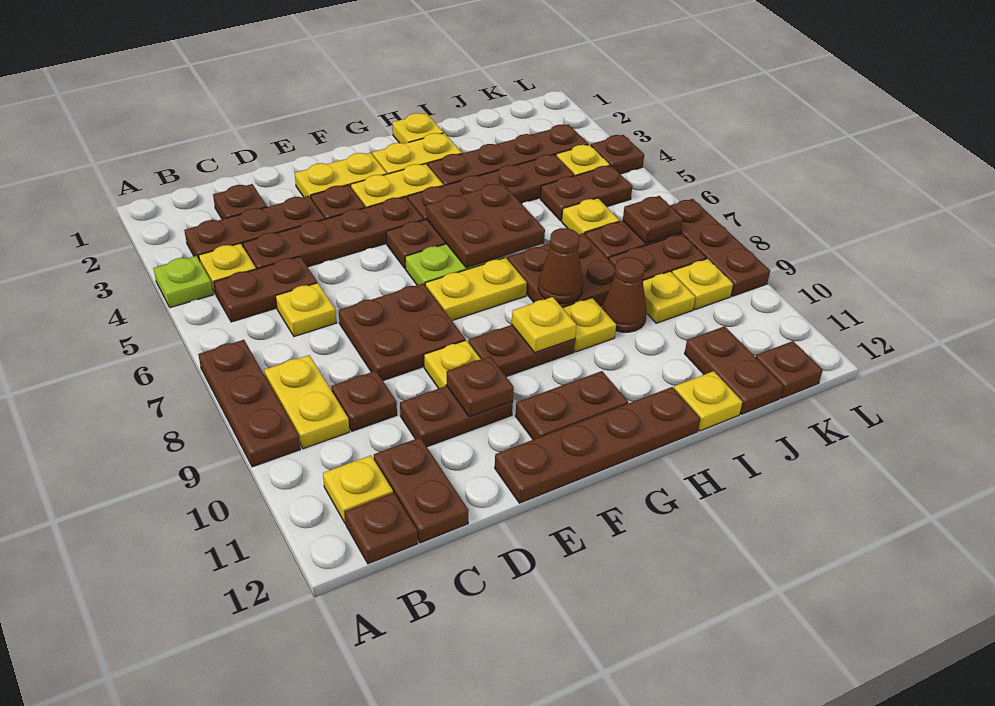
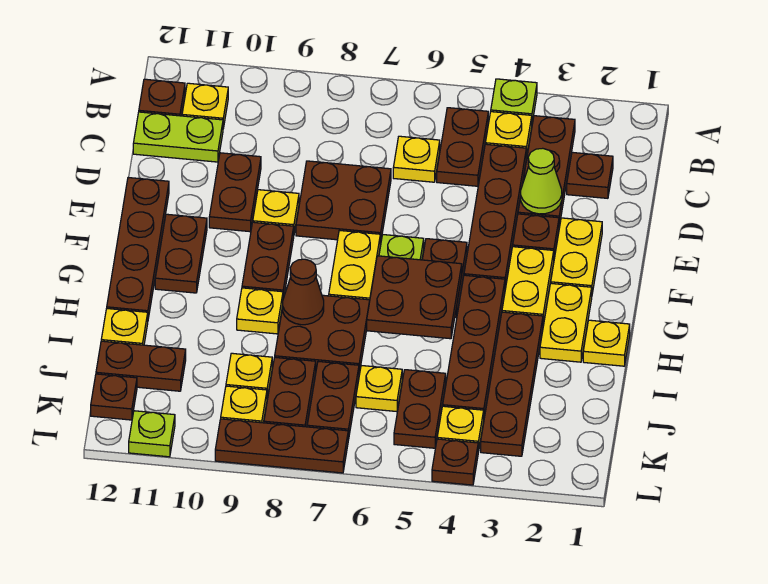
brown 1x3 plate [198,340,300,467] -> none
yellow 1x2 plate [264,355,349,449] -> none
brown 1x1 plate [331,371,397,431] -> none
brown 1x2 plate [374,438,469,543] -> lime 1x2 plate [133,112,223,162]
none -> lime 1x1 cone [520,148,562,214]
brown 1x1 plate [447,356,514,417] -> none
yellow 1x1 plate [512,297,576,352] -> none
brown 1x1 cone [602,257,647,332] -> none
brown 1x1 plate [623,196,683,243] -> none
none -> lime 1x1 plate [129,411,175,457]

